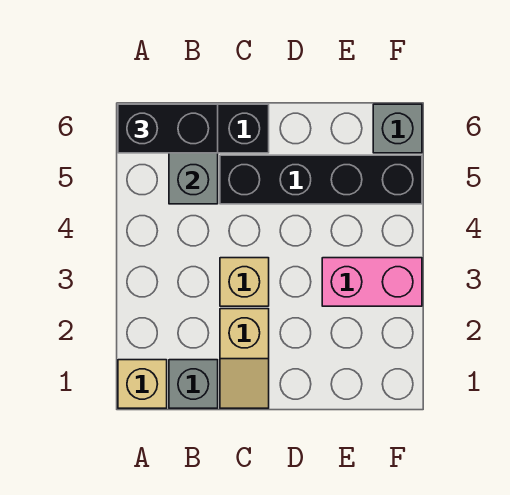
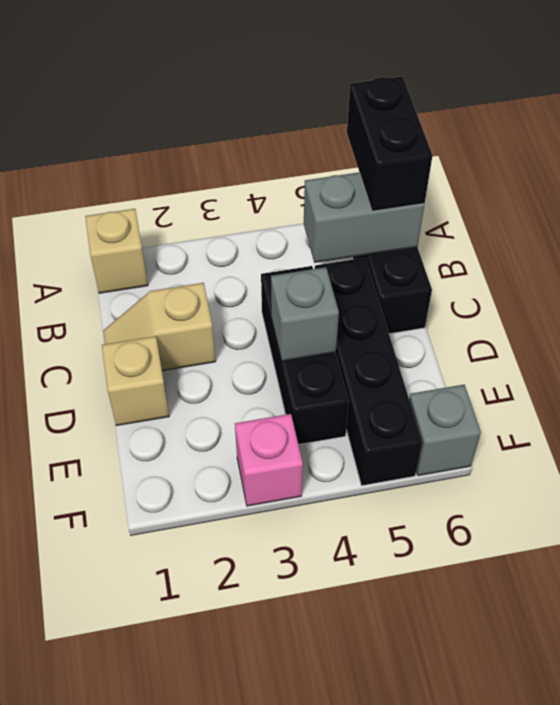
grey 1x1 brick [169,360,218,408] -> grey 1x1 brick moved to [271,267,339,361]
tan 1x1 brick [220,258,269,306] -> tan 1x1 brick moved to [102,336,169,426]
none -> black 1x3 brick [261,266,349,445]
pink 1x2 brick [322,258,422,306] -> pink 1x1 brick [235,414,303,506]

